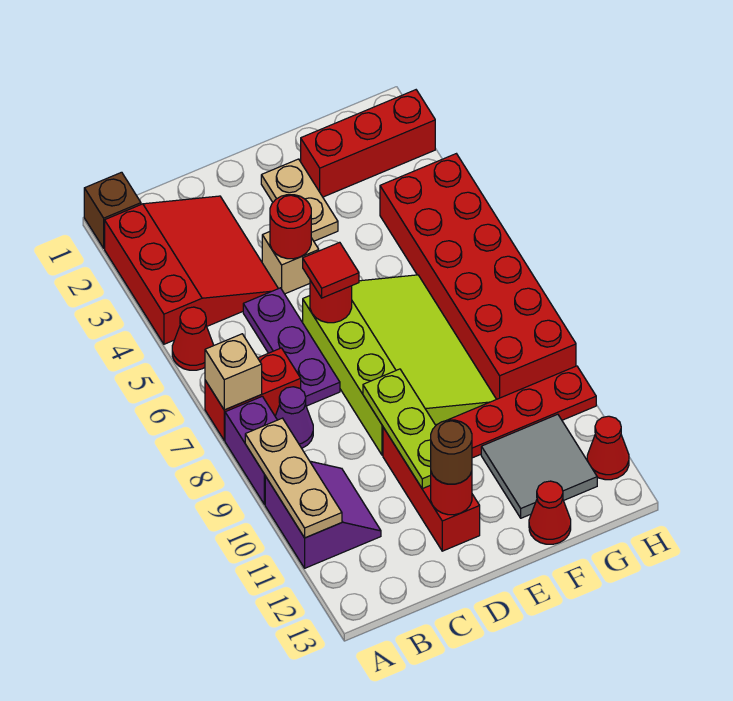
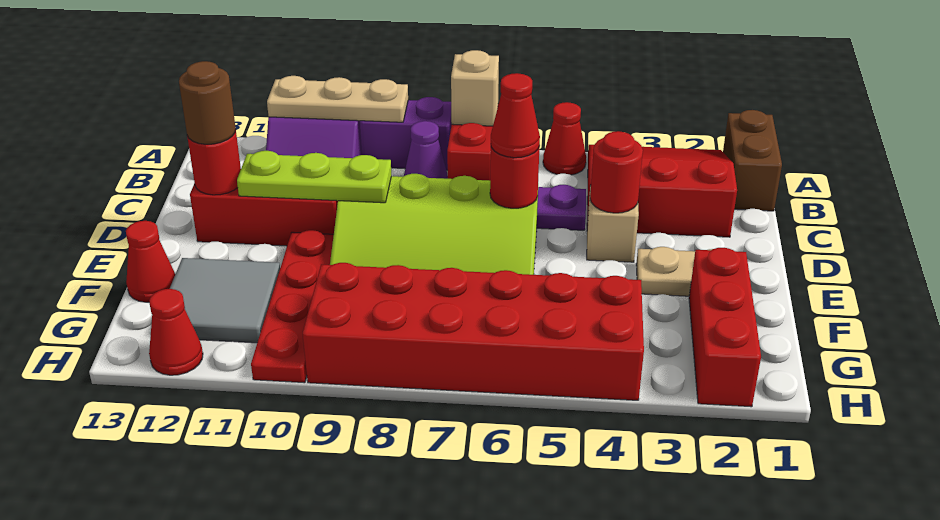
brown 1x1 brick [84,172,141,248] -> brown 1x2 brick [723,110,782,211]
red 3x3 slope [105,196,278,344] -> red 3x3 slope turned to [587,145,737,237]
red 1x1 tile [303,242,359,298] -> red 1x1 cone [491,73,540,158]

